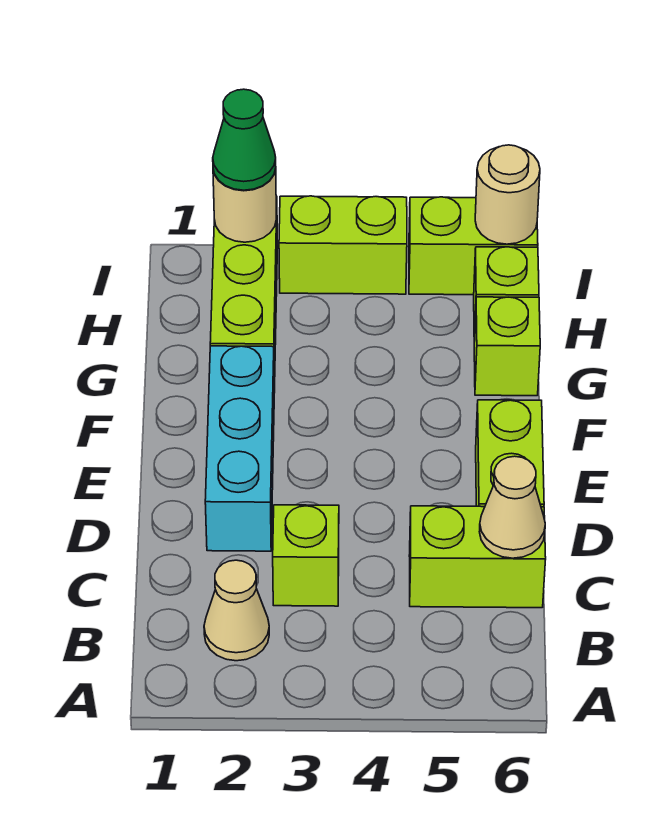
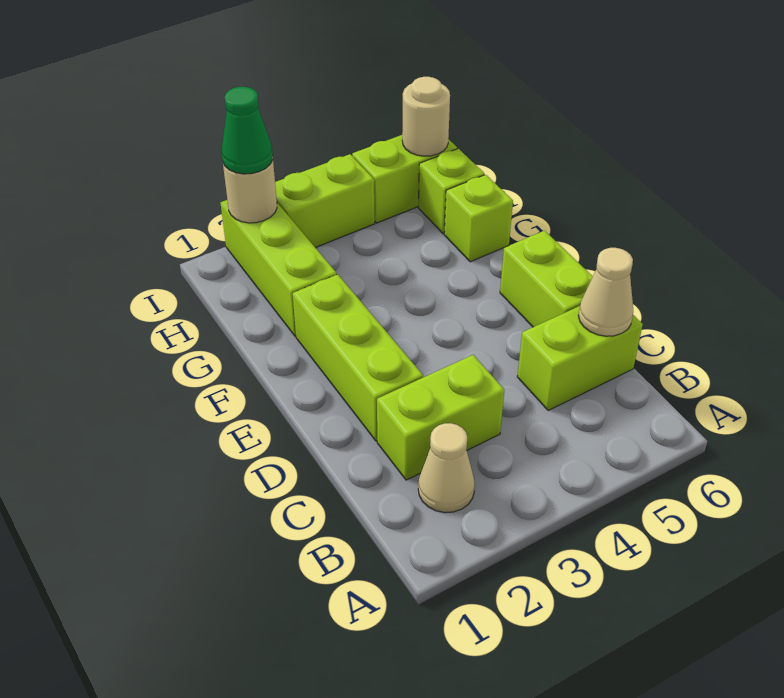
lime 1x1 brick [273,505,339,606] -> lime 1x2 brick [377,355,504,480]
cyan 1x3 brick [205,346,274,551] -> lime 1x3 brick [293,274,423,441]

